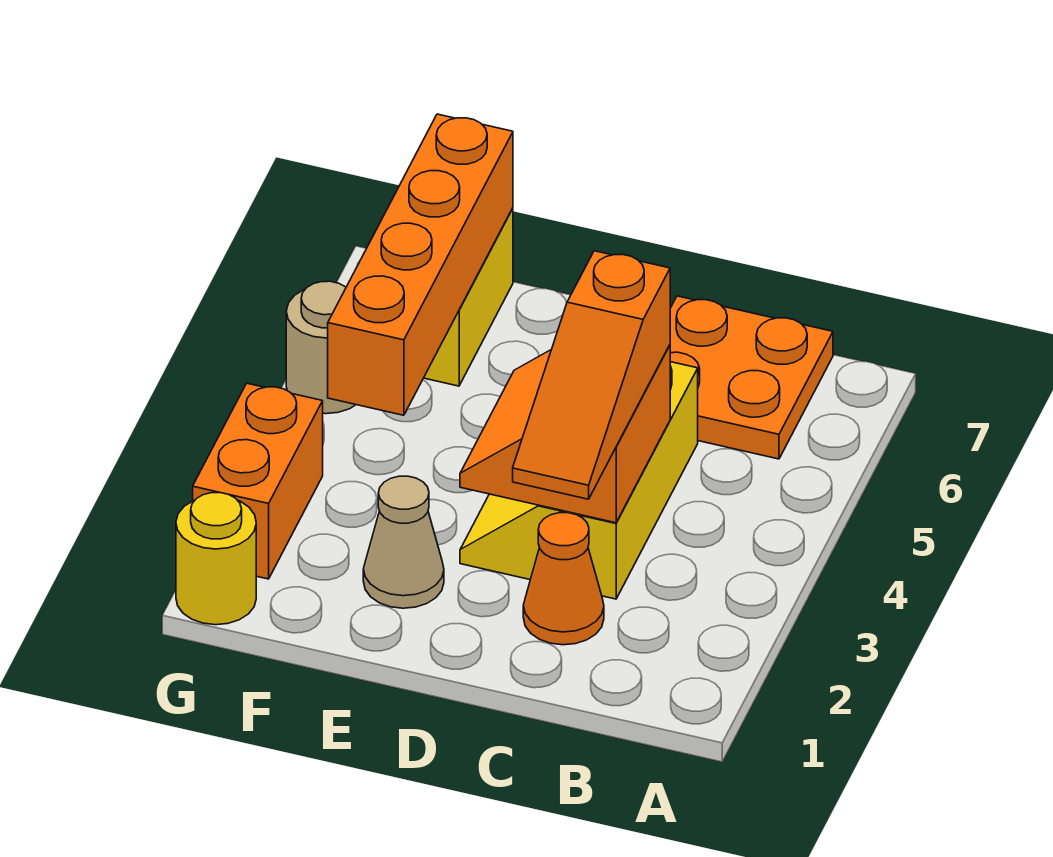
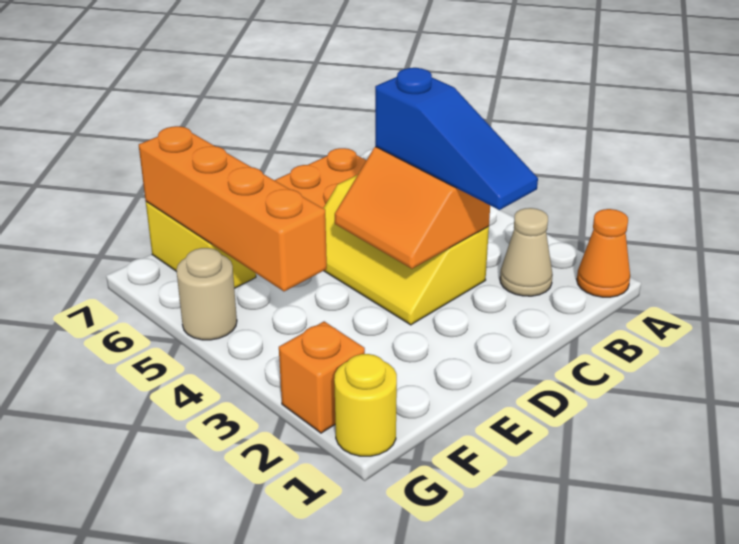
orange 1x1 cone [523,513,604,645] -> orange 1x1 cone moved to [577,209,630,297]
orange 1x3 slope [513,251,670,499] -> blue 1x3 slope [375,68,538,210]
tan 1x1 cone [363,476,444,608] -> tan 1x1 cone moved to [500,208,553,296]
orange 1x2 brick [193,383,323,579] -> orange 1x1 brick [279,321,365,433]

